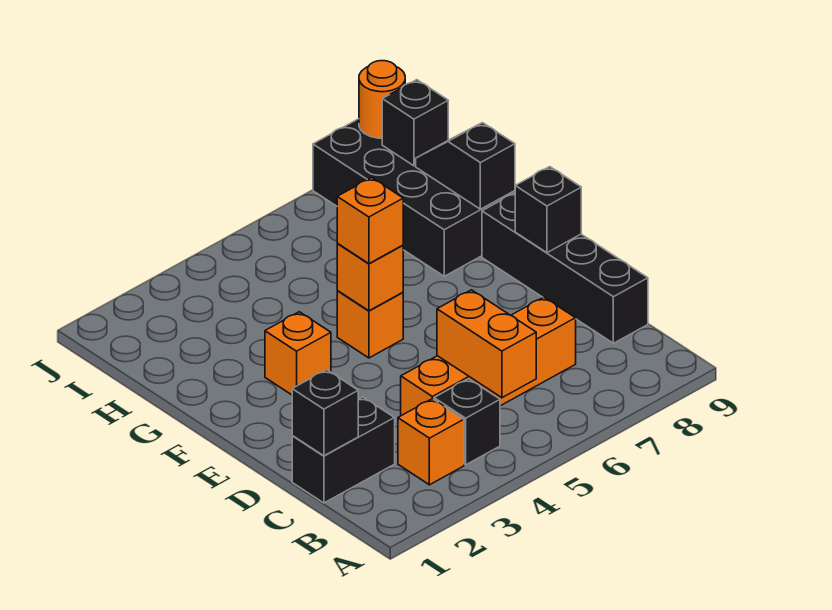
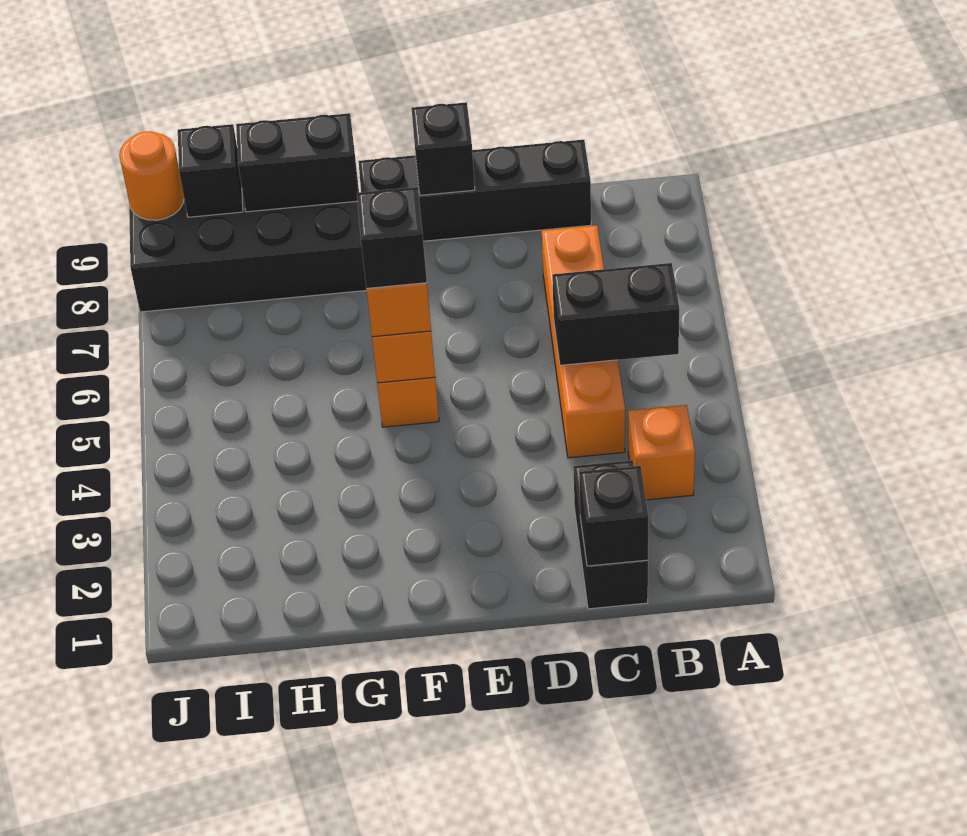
black 1x1 brick [434,379,500,465] -> black 1x1 brick moved to [357,187,427,288]
orange 1x2 brick [437,290,536,398] -> black 1x2 brick [552,263,679,365]
orange 1x1 brick [265,312,331,395] -> none
black 1x2 slope [416,123,515,209] -> black 1x2 brick [236,113,358,212]

